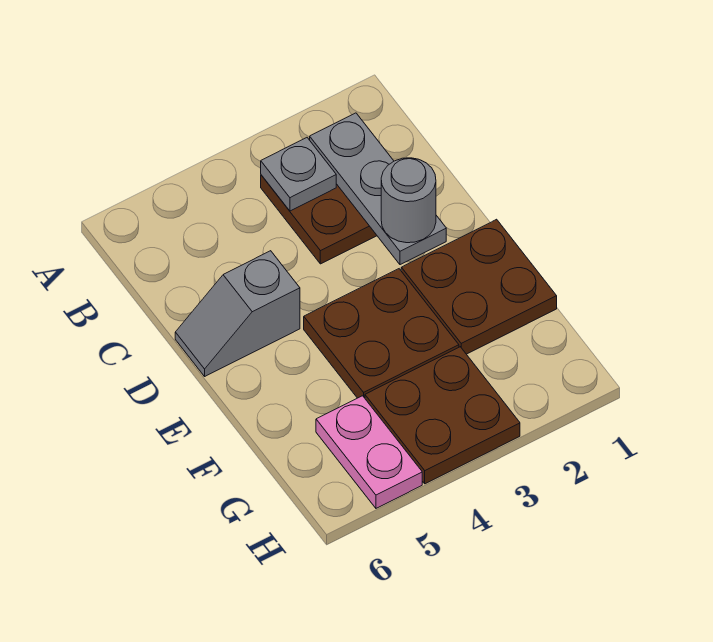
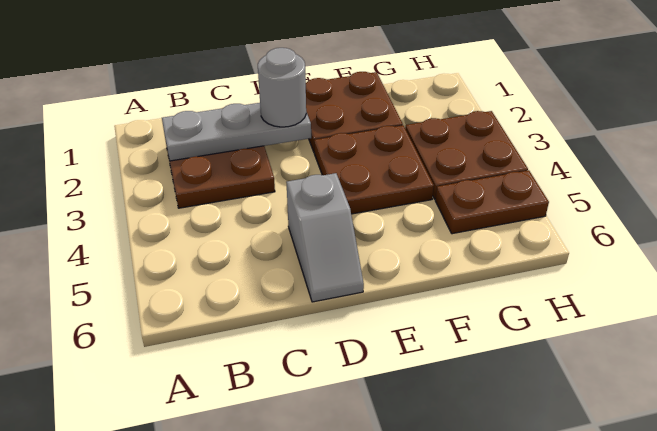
grey 1x1 plate [261,138,336,211] -> none
pink 1x2 plate [316,396,422,508] -> brown 1x2 plate [435,170,549,234]

